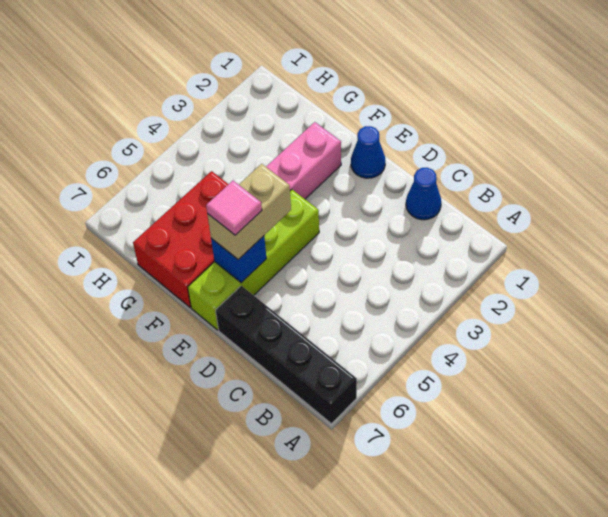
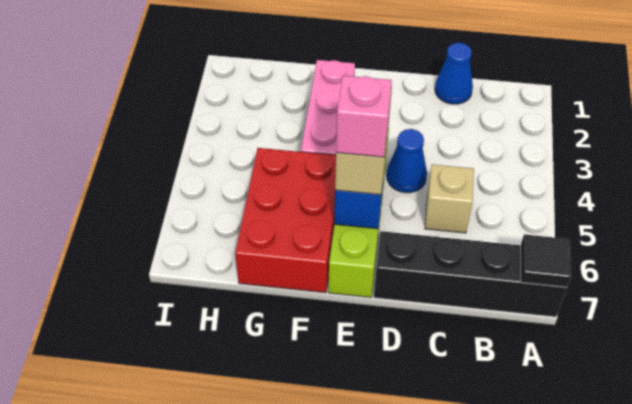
none -> black 1x1 tile [521,234,571,287]
none -> tan 1x1 brick [425,164,474,233]
blue 1x1 cone [351,126,385,178] -> blue 1x1 cone moved to [387,129,427,193]
pink 1x1 tile [206,181,262,235] -> pink 1x1 brick [336,76,392,157]

